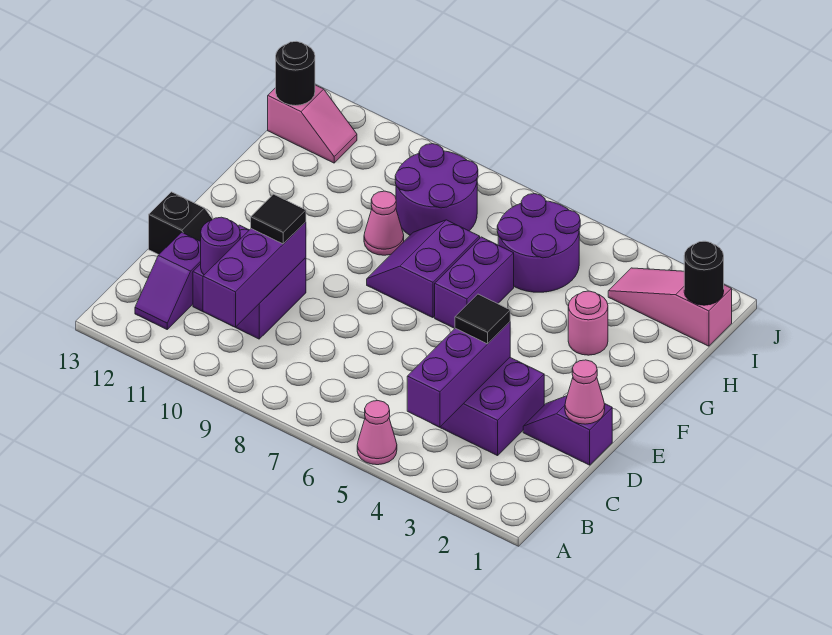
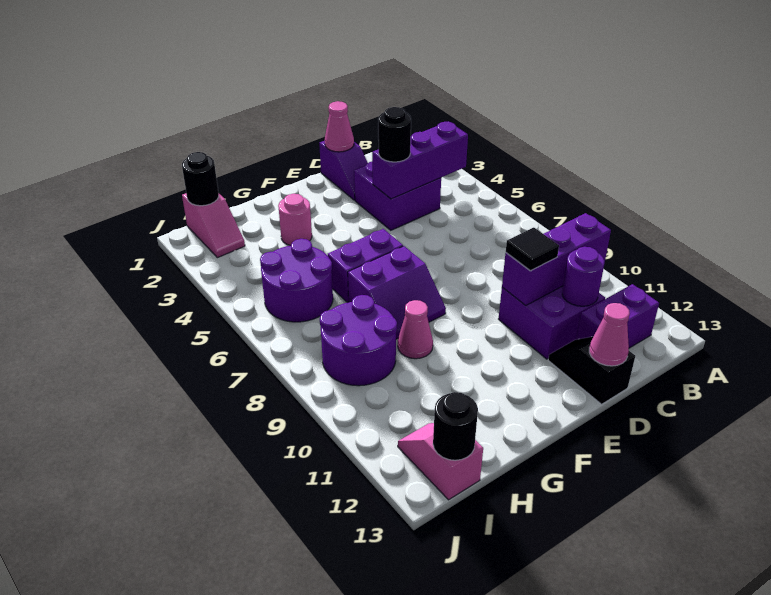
pink 1x1 cone [357,401,397,465] -> pink 1x1 cone moved to [589,303,630,366]
purple 1x2 slope [135,232,201,329] -> purple 1x2 brick [576,284,659,348]
black 1x1 tile [455,294,510,344] -> black 1x1 round brick [378,107,411,162]
pink 1x3 slope [608,268,732,346] -> pink 1x2 slope [182,193,245,258]

